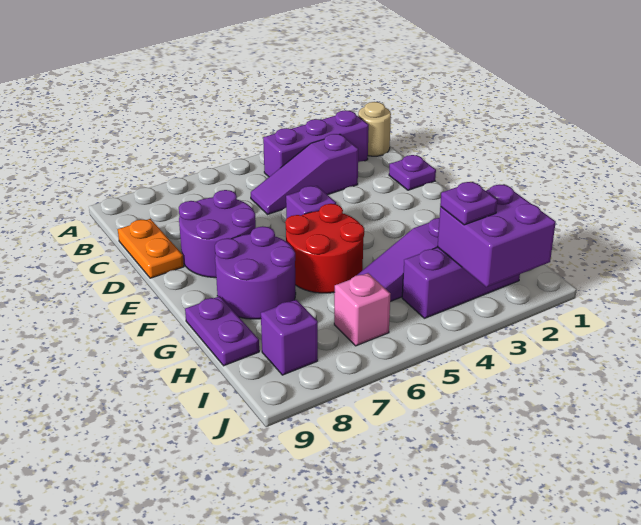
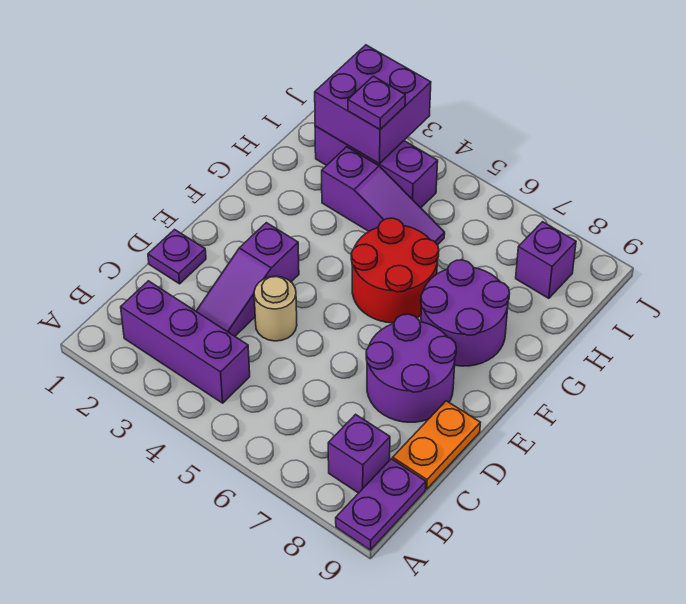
tan 1x1 round brick [358,102,391,156] -> tan 1x1 round brick moved to [254,276,297,341]
purple 1x3 slope [251,134,358,214] -> purple 1x3 slope turned to [196,223,299,336]
purple 1x1 brick [286,186,336,219] -> purple 1x1 brick moved to [328,414,390,493]
purple 1x2 plate [185,296,259,366] -> purple 1x2 plate moved to [336,459,426,550]
pink 1x1 brick [334,273,390,346] -> none

